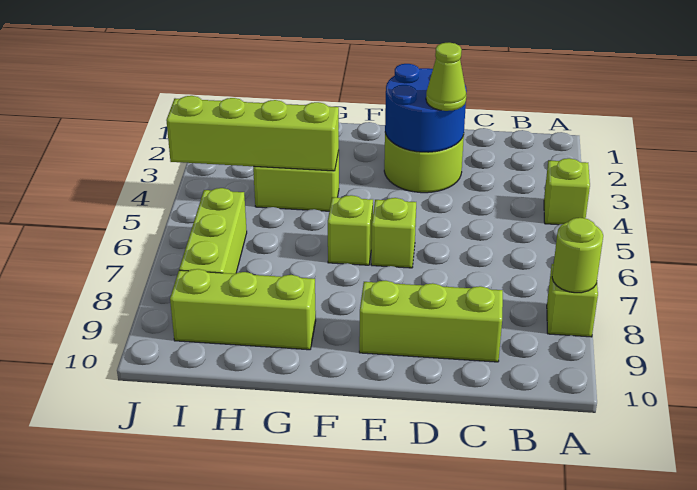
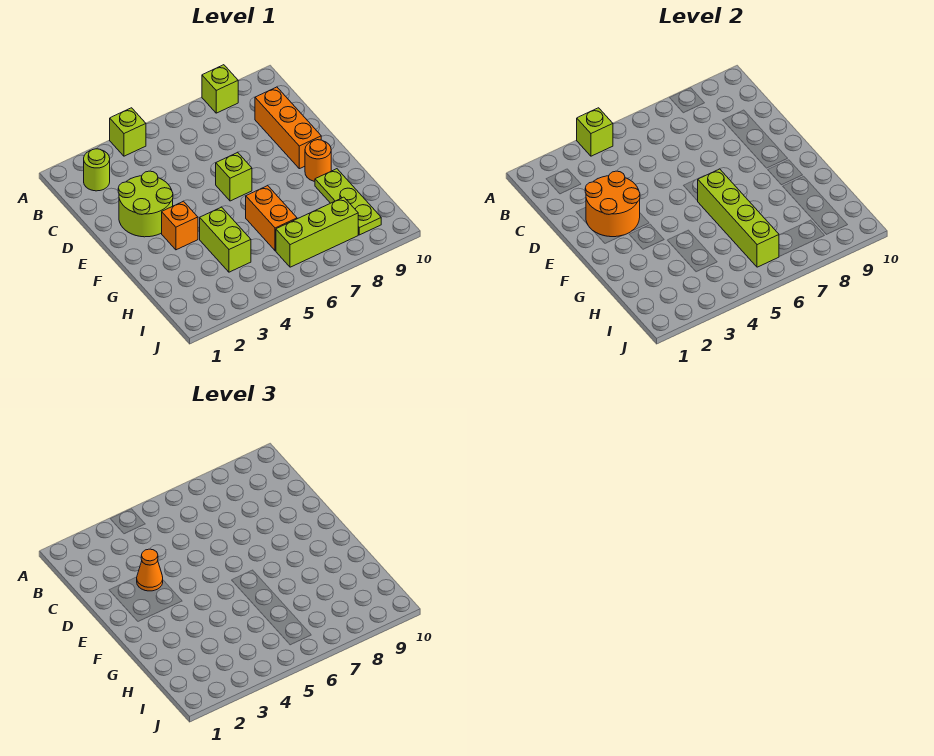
lime 1x1 round brick [552,218,603,293] -> lime 1x1 round brick moved to [84,149,110,191]
lime 1x3 brick [359,281,503,362] -> orange 1x3 brick [255,87,321,169]
blue 2x2 round brick [385,64,467,152] -> orange 2x2 round brick [585,171,640,237]
lime 1x1 cone [426,43,466,111] -> orange 1x1 cone [137,549,163,591]
none -> orange 1x1 brick [162,201,198,250]
lime 1x1 brick [328,195,373,265] -> lime 1x1 brick moved to [577,108,613,156]
none -> orange 1x1 round brick [305,140,331,181]
lime 1x4 brick [166,96,339,171] -> lime 1x4 brick moved to [697,169,779,267]
none -> orange 1x2 brick [246,186,297,251]
lime 1x3 brick [170,269,316,350] -> lime 1x3 plate [315,169,381,235]

